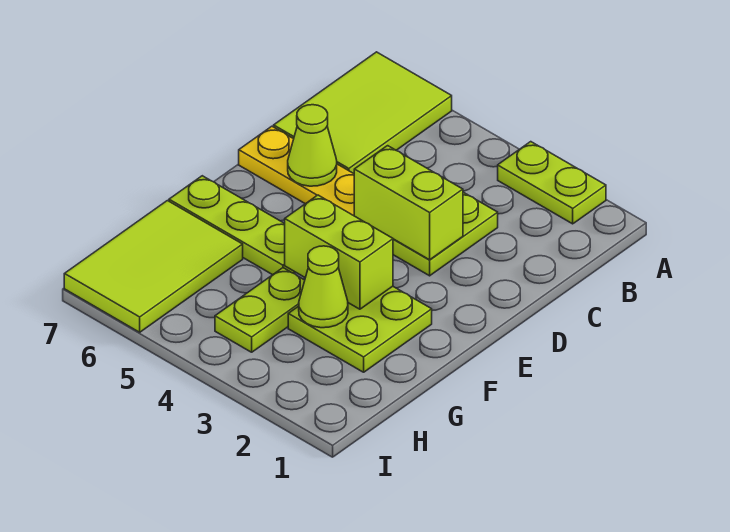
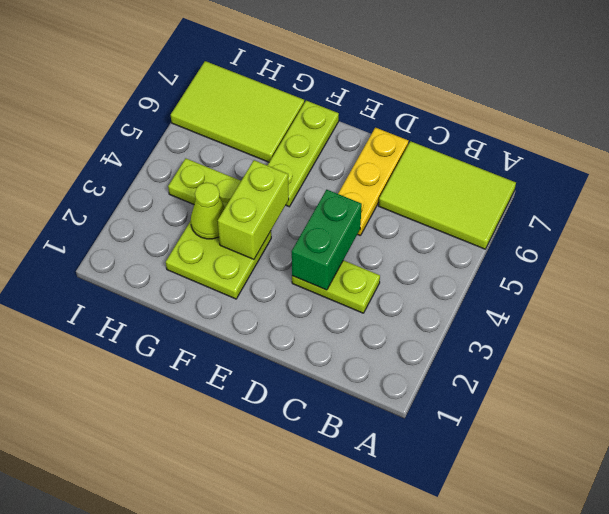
lime 1x2 plate [498,142,606,224] -> none
lime 1x2 brick [354,146,463,260] -> green 1x2 brick [292,190,362,290]
lime 1x1 cone [288,105,337,186] -> none

